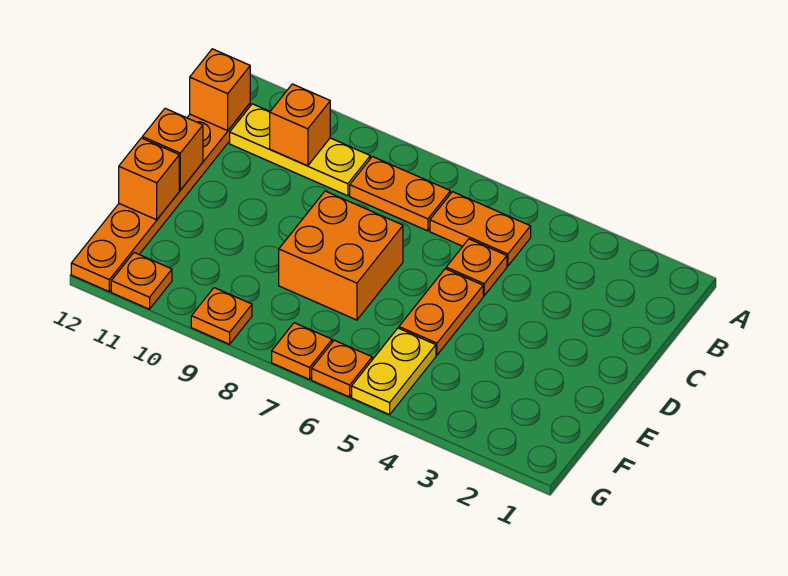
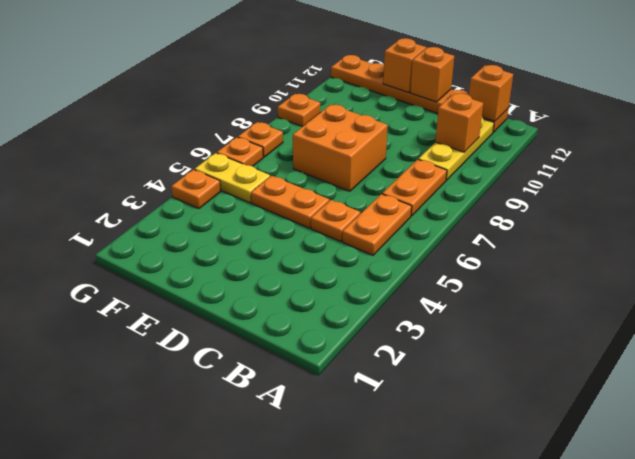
orange 1x1 plate [111,253,172,309] -> orange 1x1 plate moved to [171,170,221,209]

